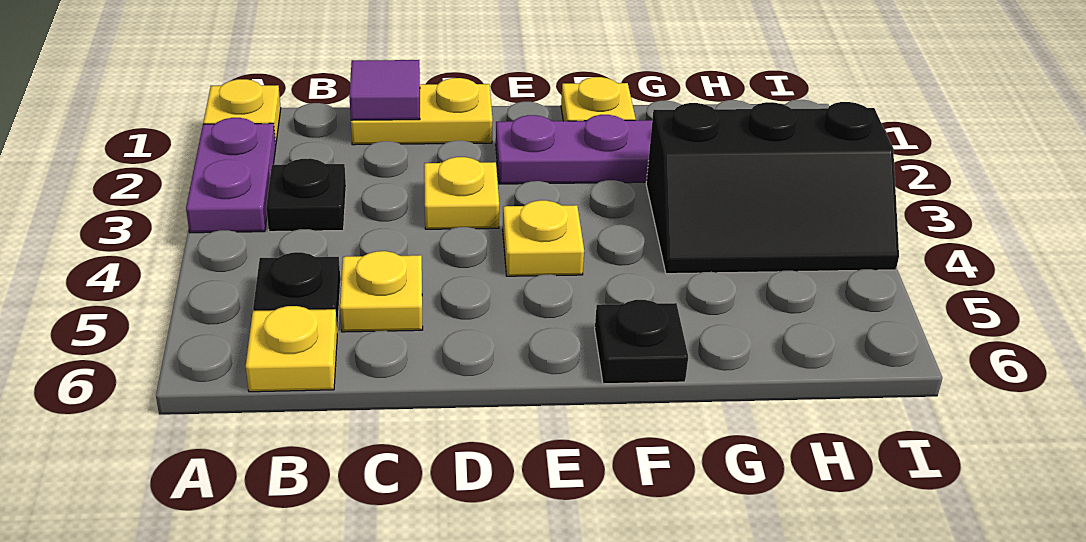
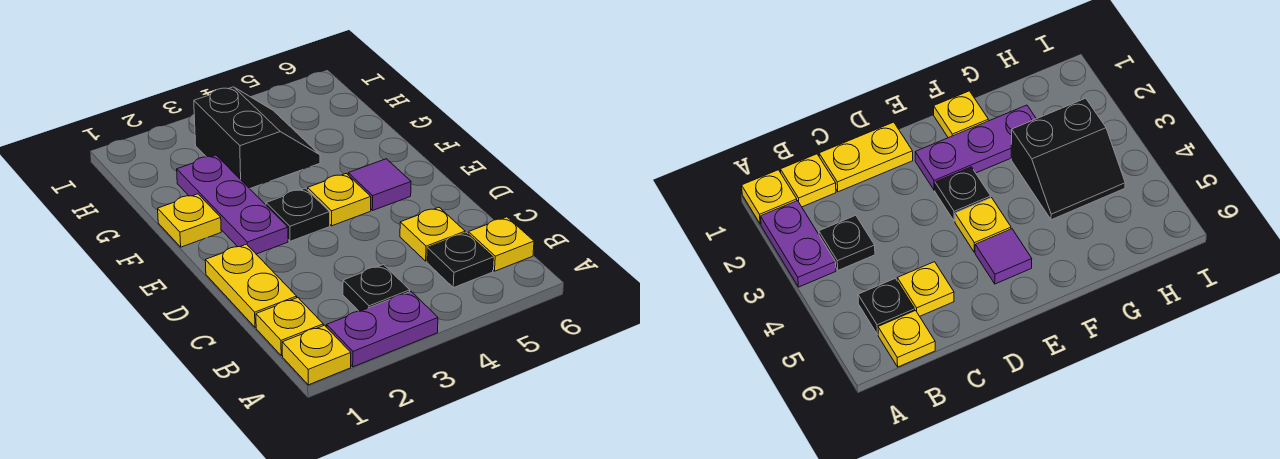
purple 1x1 tile [349,60,420,120] -> purple 1x1 tile moved to [348,159,411,211]
yellow 1x1 plate [424,157,499,229] -> yellow 1x1 plate moved to [256,298,323,356]
black 1x1 plate [595,300,688,384] -> black 1x1 plate moved to [266,188,330,241]
black 2x3 slope [646,102,899,274] -> black 2x2 slope [194,87,320,189]

